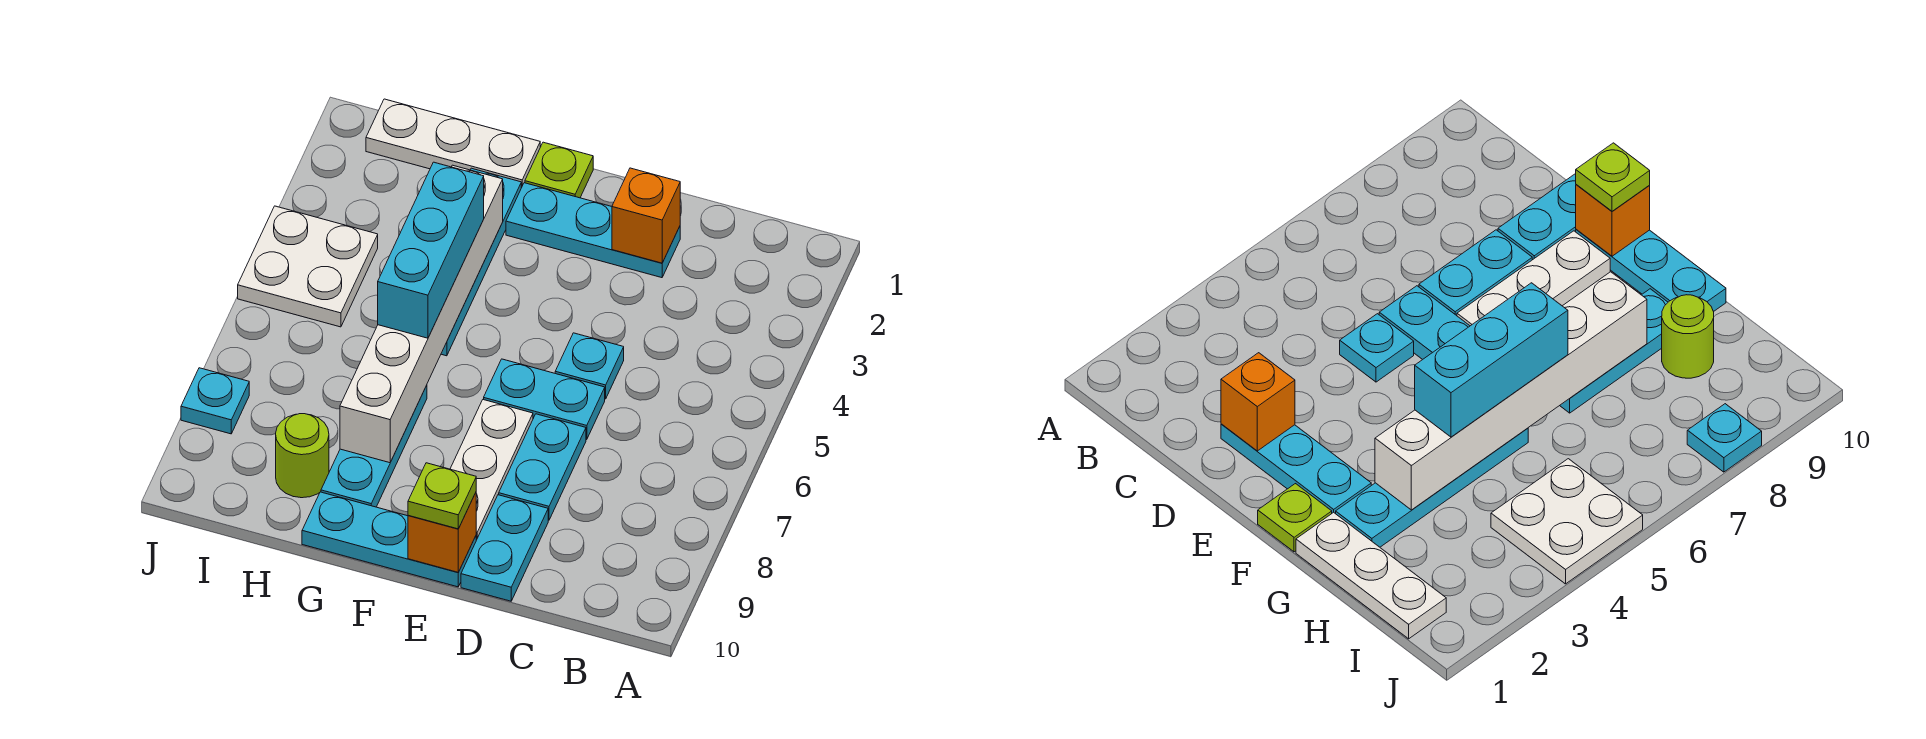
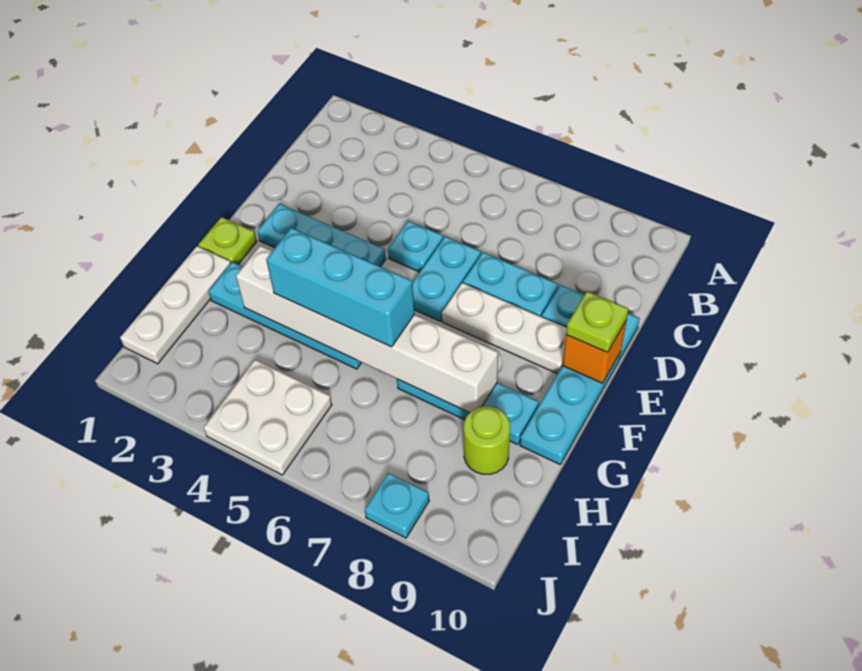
cyan 1x3 plate [506,183,680,278] -> cyan 1x3 plate turned to [257,204,386,267]
orange 1x1 brick [612,168,680,263] -> none

